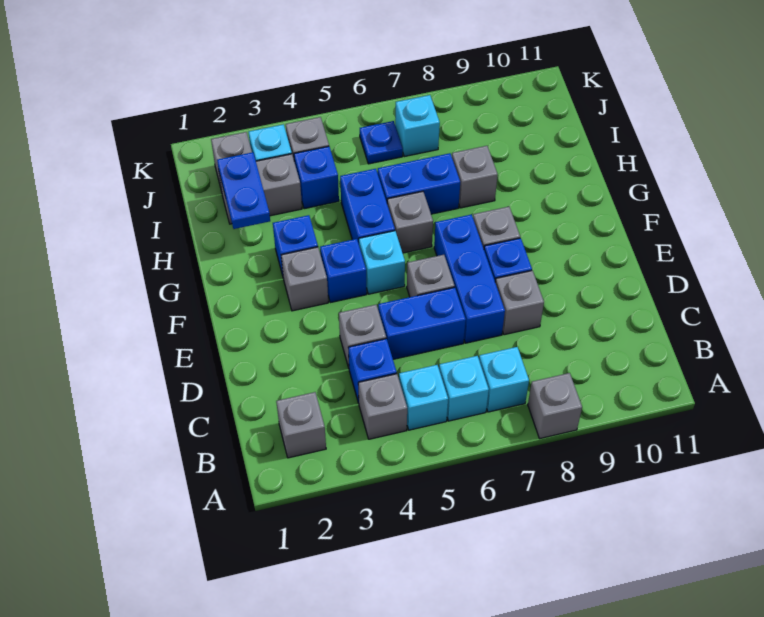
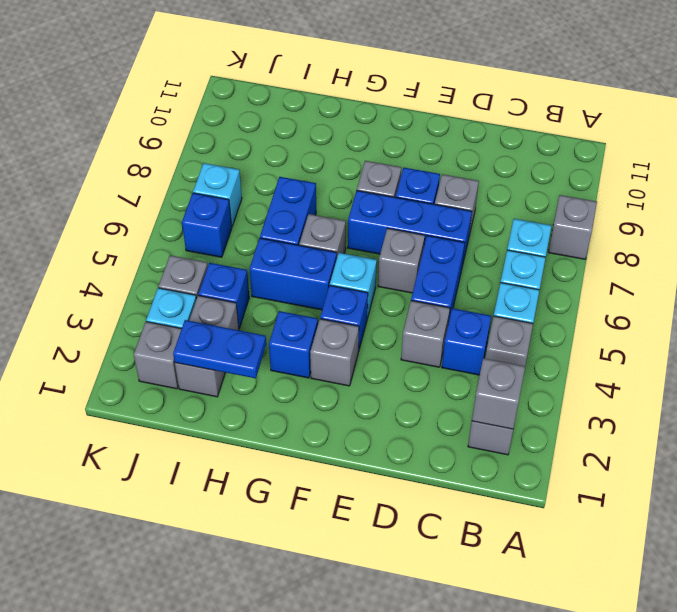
grey 1x1 brick [452,146,498,208] -> grey 1x1 brick moved to [472,358,525,429]
blue 1x1 plate [360,121,403,164] -> blue 1x1 brick [182,193,232,257]

